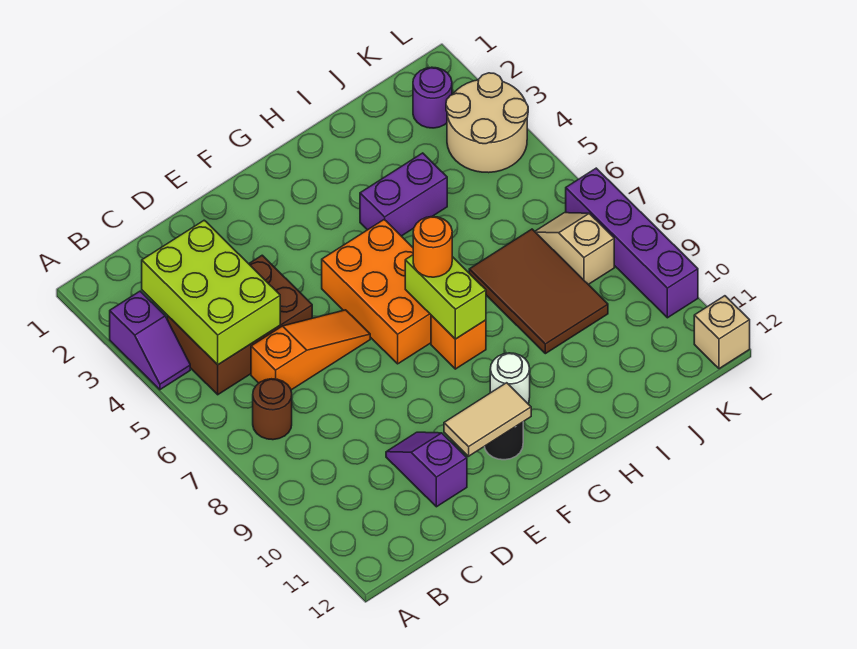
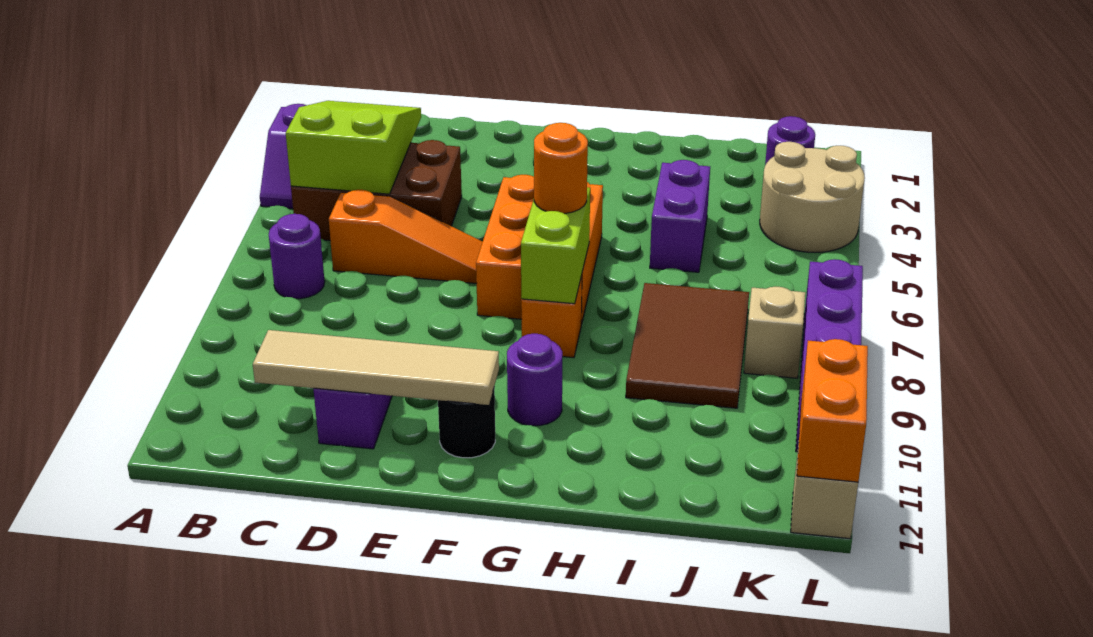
lime 2x3 brick [142,220,280,365] -> lime 2x3 slope [286,101,421,194]
brown 1x1 round brick [253,379,292,440] -> purple 1x1 round brick [269,214,325,299]
tan 1x2 tile [444,383,531,456] -> tan 1x4 tile [253,330,499,405]
white 1x1 round brick [490,353,530,403] -> purple 1x1 round brick [507,334,562,426]
purple 1x2 brick [360,153,447,236] -> purple 1x2 brick turned to [650,160,710,272]
none -> orange 1x2 brick [797,339,868,482]

